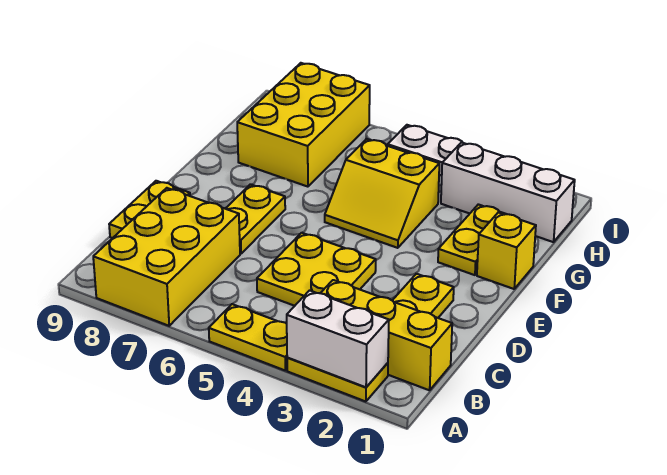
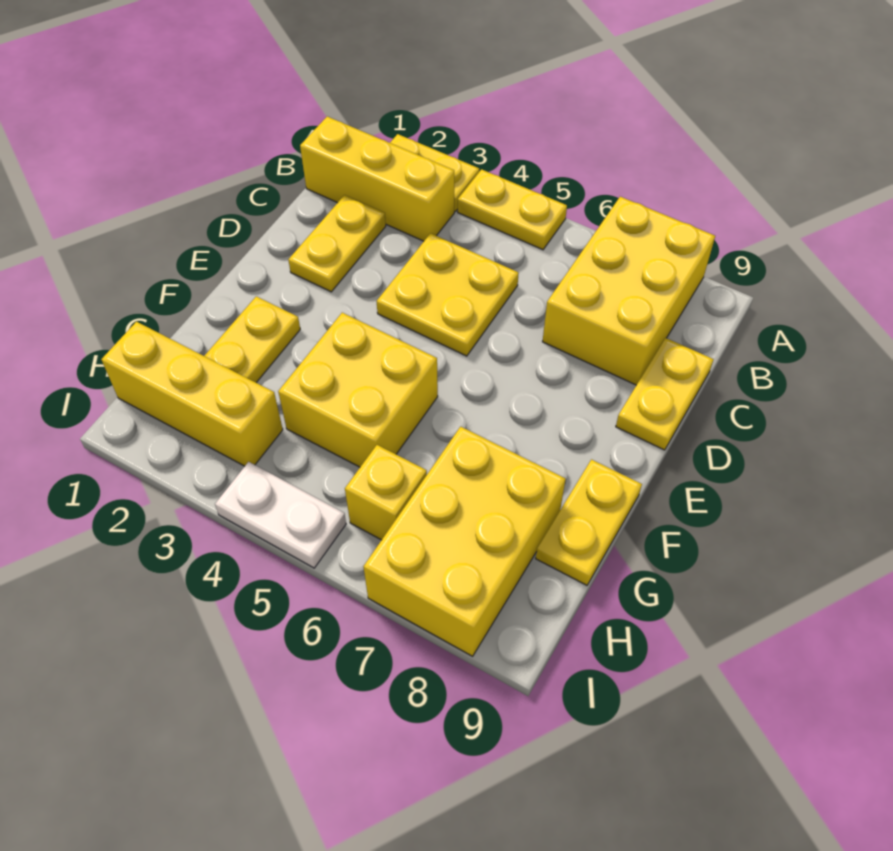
white 1x2 brick [287,290,389,387] -> none
yellow 1x2 plate [225,184,285,254] -> yellow 1x2 plate moved to [536,460,642,585]
yellow 1x1 brick [477,212,536,289] -> yellow 1x1 brick moved to [345,445,427,540]
yellow 2x2 slope [325,139,439,248] -> yellow 2x2 brick [278,313,438,467]
white 1x3 brick [441,142,575,242] -> yellow 1x3 brick [101,322,283,466]

